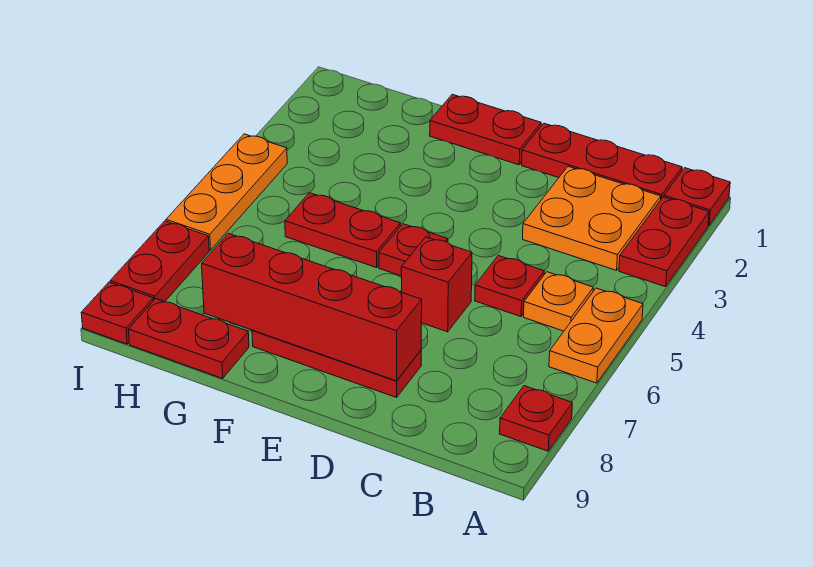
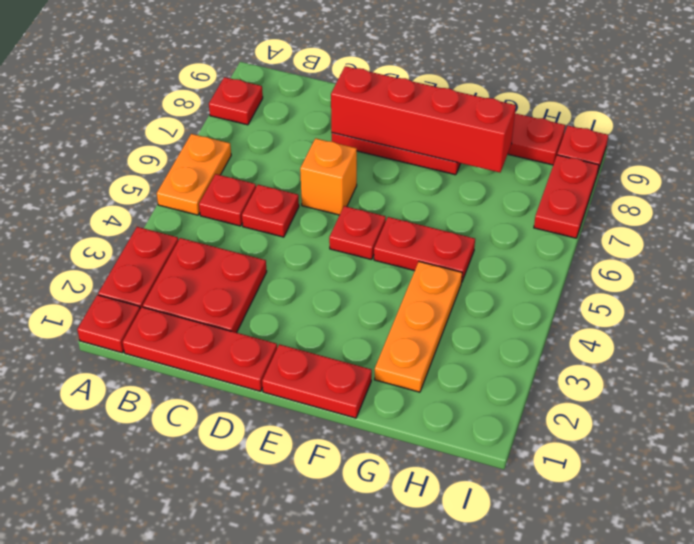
orange 2x2 plate [523,167,661,270] -> red 2x2 plate [143,238,267,333]
orange 1x1 plate [524,272,593,331] -> red 1x1 plate [199,174,256,226]
red 1x1 brick [401,237,472,332] -> orange 1x1 brick [300,138,357,215]
orange 1x3 plate [166,134,287,250] -> orange 1x3 plate moved to [374,262,462,392]

